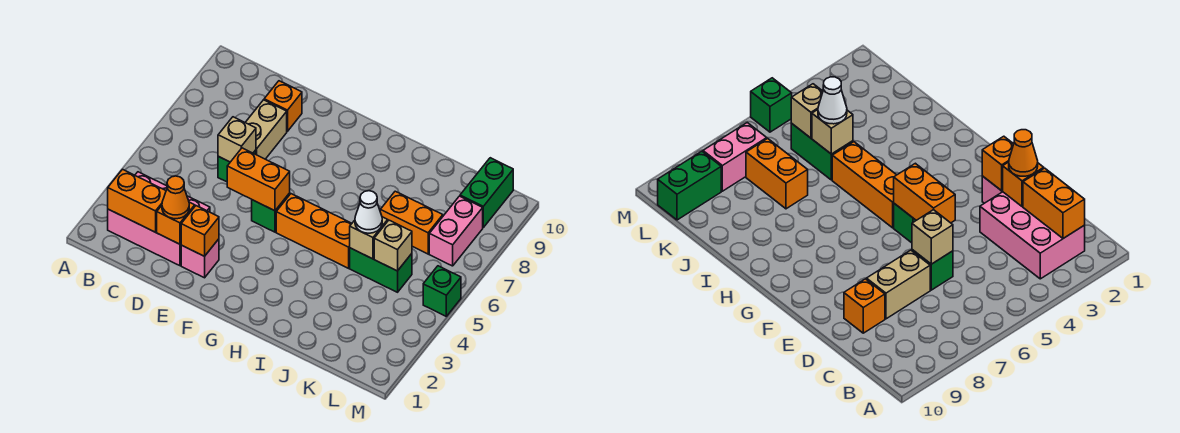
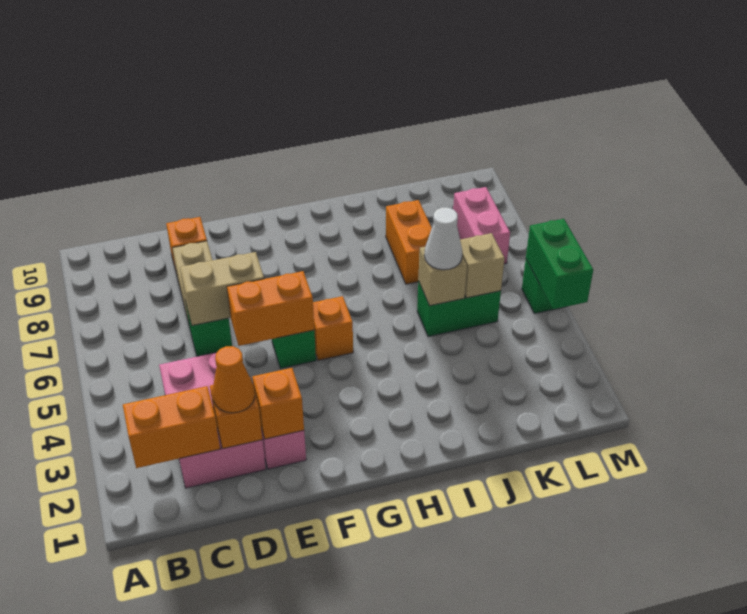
pink 2x3 brick [108,172,210,266] -> pink 2x3 brick turned to [159,353,266,488]
tan 1x1 brick [218,117,256,162] -> tan 1x2 brick [180,252,264,326]
orange 1x3 brick [276,194,352,268] -> orange 1x1 brick [313,296,353,360]
orange 1x2 brick [380,191,443,254] -> orange 1x2 brick turned to [386,200,432,284]
green 1x2 brick [460,158,513,227] -> green 1x2 brick moved to [526,219,593,310]

